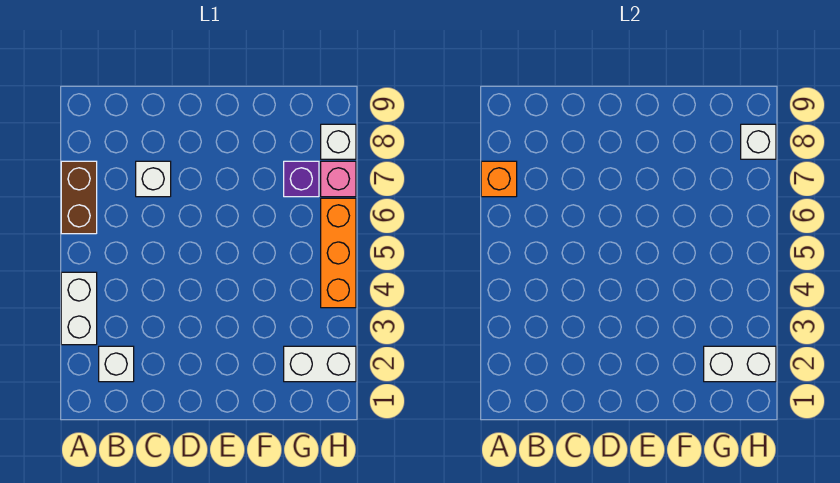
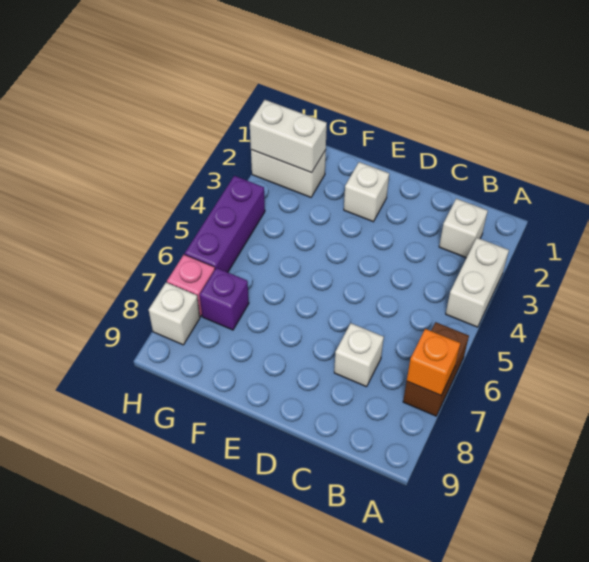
orange 1x3 brick [321,198,356,308] -> purple 1x3 brick [185,176,265,272]
white 1x1 brick [741,124,776,159] -> white 1x1 brick moved to [344,162,389,222]

